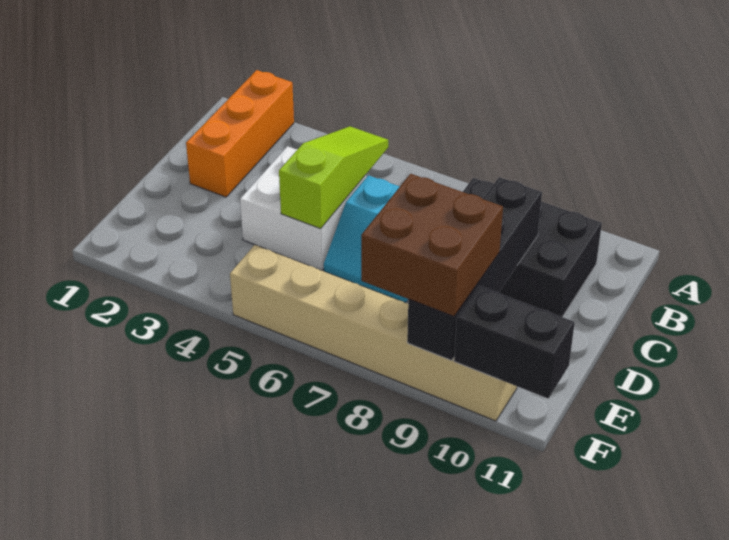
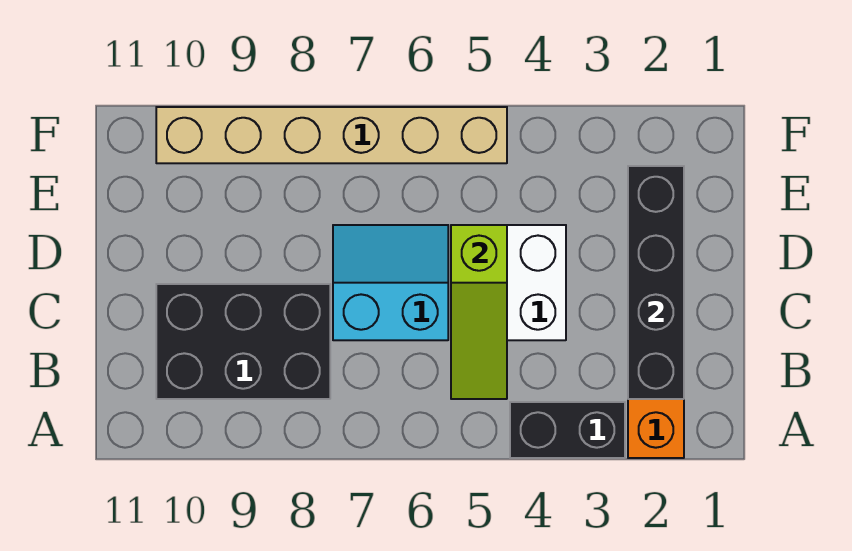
black 1x4 brick [407,177,542,361] -> black 1x4 brick moved to [628,166,684,399]
brown 2x2 brick [361,174,503,316] -> none
black 1x2 brick [454,286,575,399] -> black 1x2 brick moved to [510,402,625,458]

